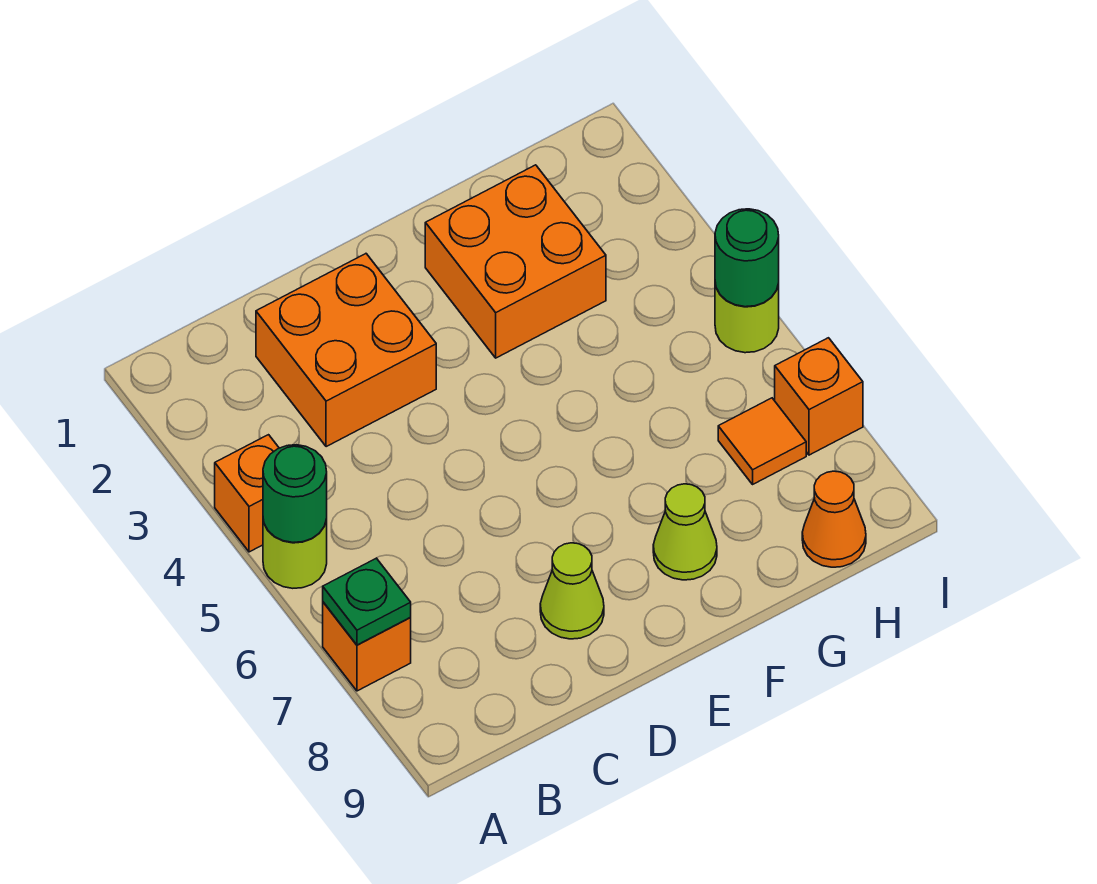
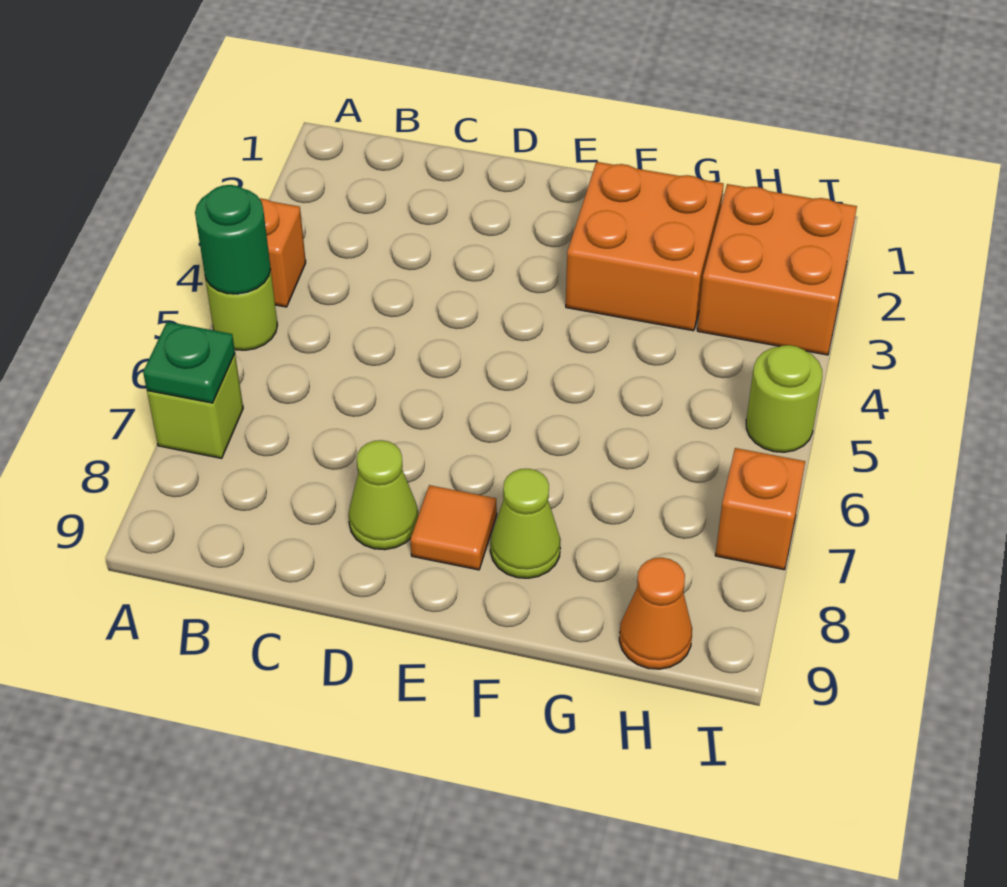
orange 1x1 brick [323,602,411,691] -> lime 1x1 brick [147,354,243,458]
orange 2x2 brick [256,254,436,447] -> orange 2x2 brick moved to [697,184,857,355]
orange 1x1 tile [718,398,806,484] -> orange 1x1 tile moved to [410,485,497,570]
green 1x1 round brick [715,209,779,307] -> none

